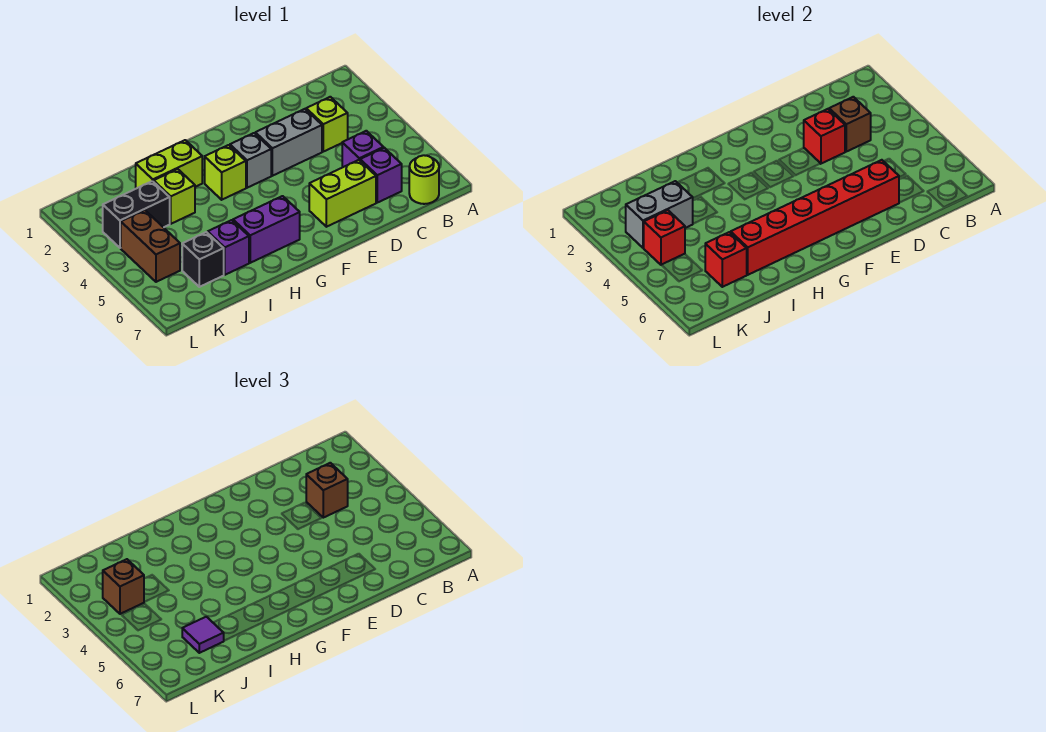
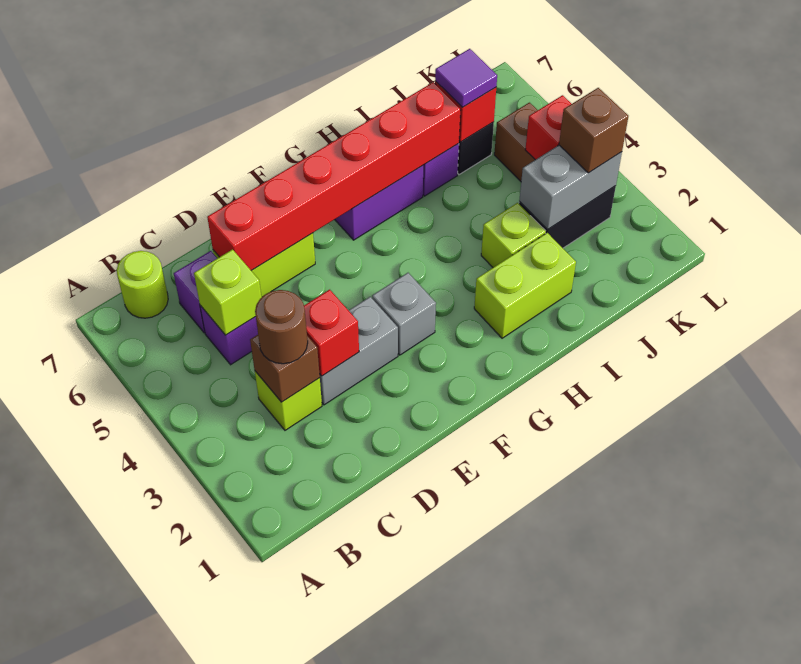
brown 1x1 brick [306,463,348,518] -> brown 1x1 round brick [255,290,308,364]
lime 1x1 brick [205,145,246,200] -> lime 1x1 brick moved to [194,250,262,335]

